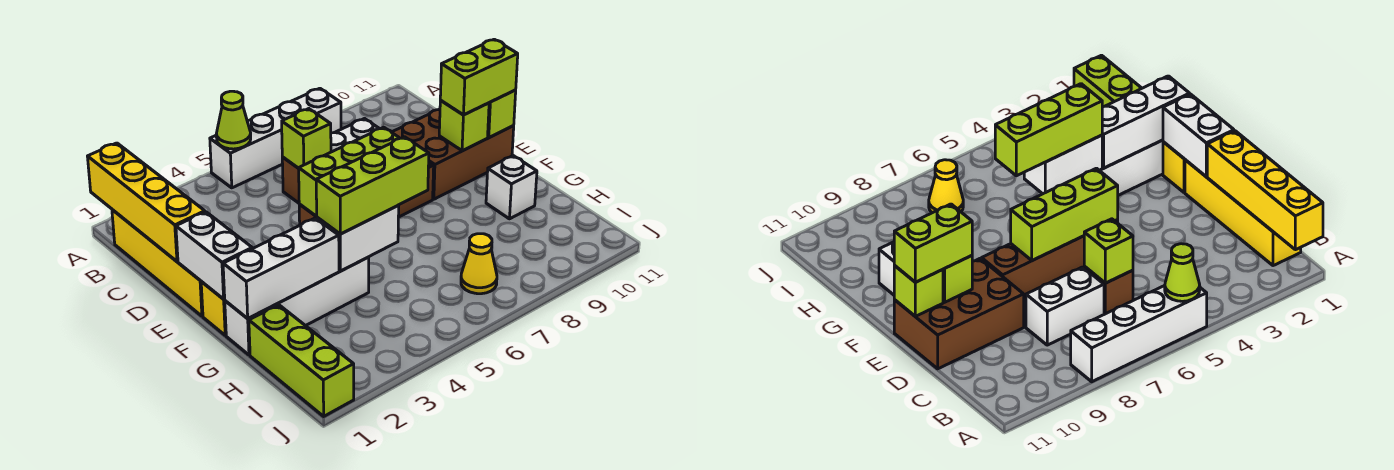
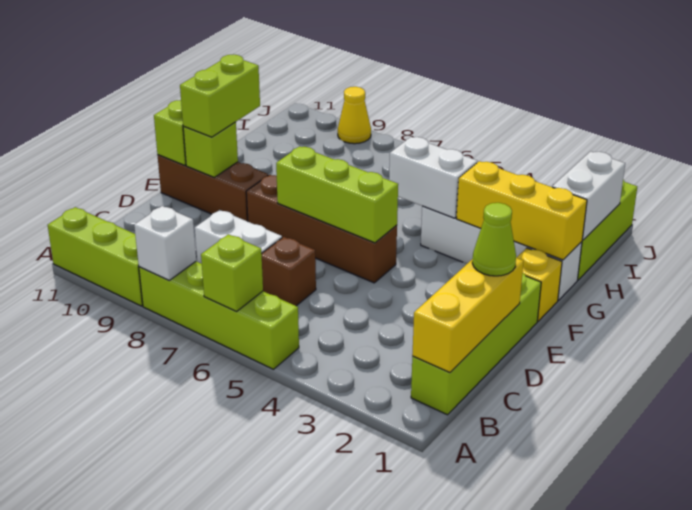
yellow 1x4 brick [87,143,205,261] -> yellow 1x3 brick [412,258,524,372]
white 1x4 brick [210,88,341,188] -> lime 1x4 brick [139,261,299,369]
lime 1x1 cone [216,91,251,149] -> lime 1x1 cone moved to [472,203,516,276]
yellow 1x4 brick [112,210,203,316] -> lime 1x4 brick [411,273,541,415]
lime 1x1 brick [282,109,331,168] -> lime 1x1 brick moved to [201,234,263,311]
brown 2x3 brick [392,109,514,199] -> brown 1x3 brick [158,155,268,221]
white 1x2 brick [176,212,252,299] -> white 1x2 brick moved to [552,151,625,240]
lime 1x2 brick [440,39,518,115] -> lime 1x2 brick turned to [180,54,260,137]
white 1x3 brick [223,218,339,319] -> yellow 1x3 brick [456,161,587,260]
lime 1x3 brick [316,137,429,234] -> lime 1x3 brick moved to [48,207,143,306]
white 1x1 brick [486,156,537,219] -> white 1x1 brick moved to [134,206,196,280]
yellow 1x1 cone [461,234,497,294] -> yellow 1x1 cone moved to [338,87,371,144]

